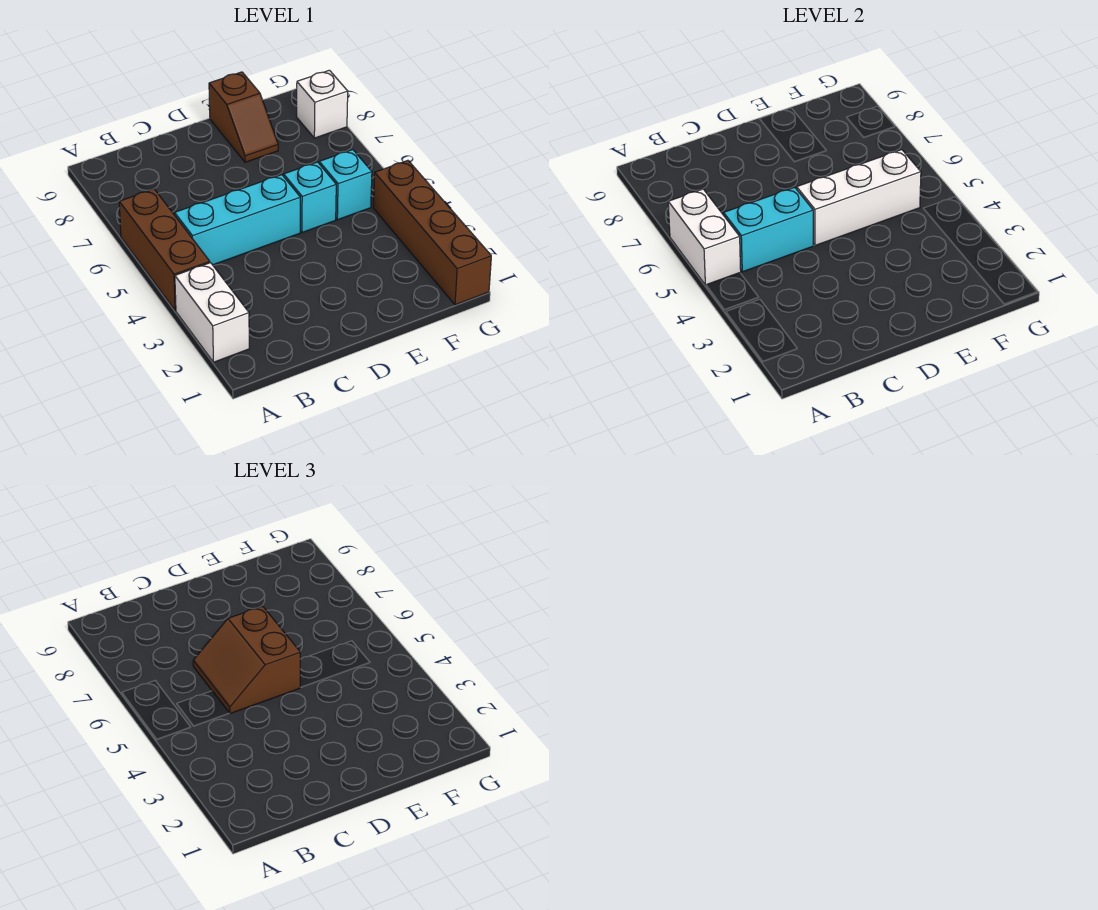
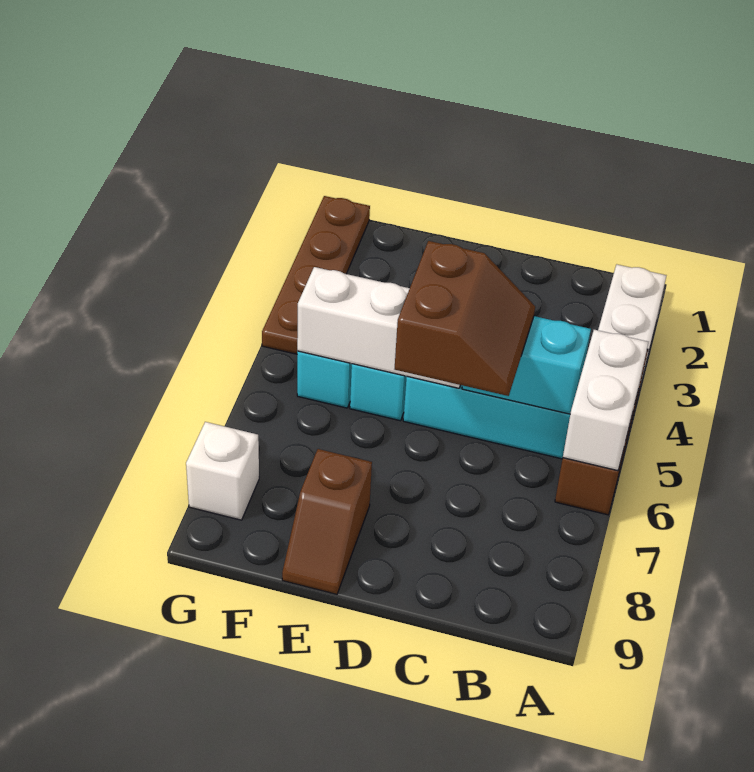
brown 1x2 slope [209,72,278,162] -> brown 1x2 slope turned to [282,449,372,594]
brown 1x4 brick [374,160,491,305] -> brown 1x4 plate [262,196,370,354]

